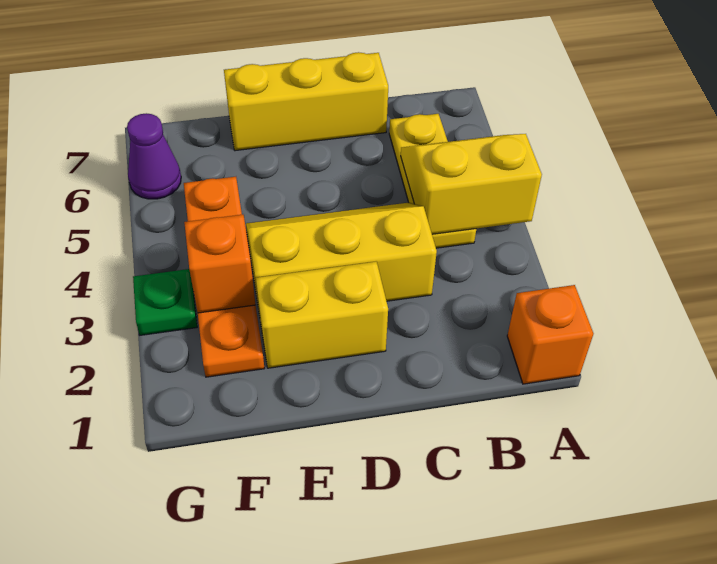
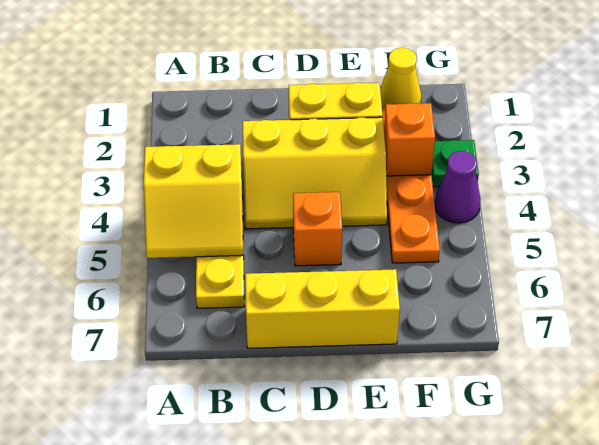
orange 1x1 brick [507,285,593,384] -> orange 1x1 brick moved to [293,192,342,266]
none -> yellow 1x1 cone [380,48,421,108]
purple 1x1 cone [127,113,181,199] -> purple 1x1 cone moved to [435,151,480,223]

